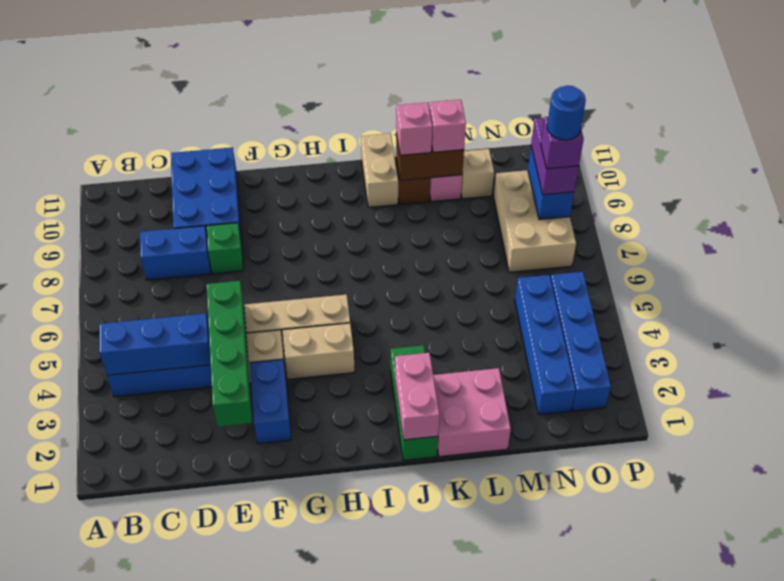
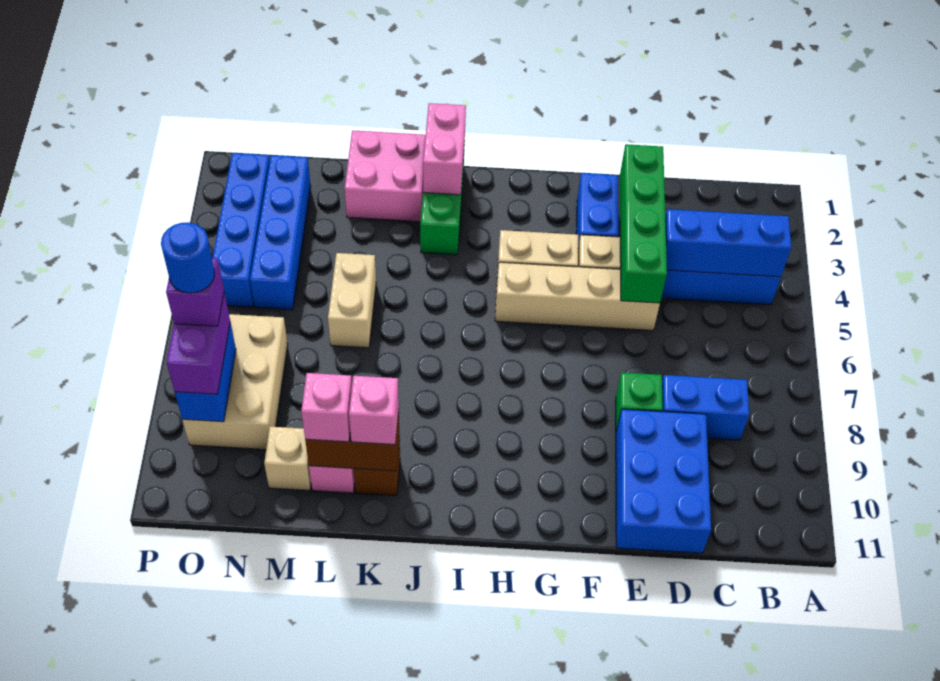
tan 1x2 brick [361,133,398,207] -> tan 1x2 brick moved to [328,253,376,348]

